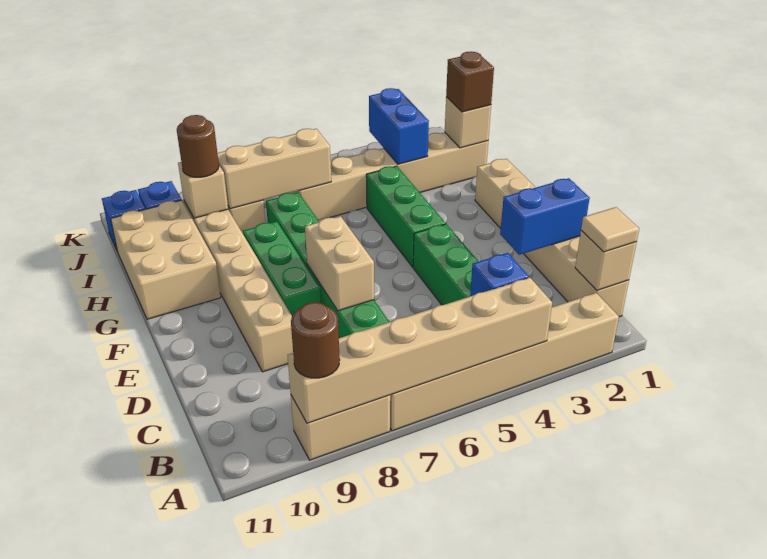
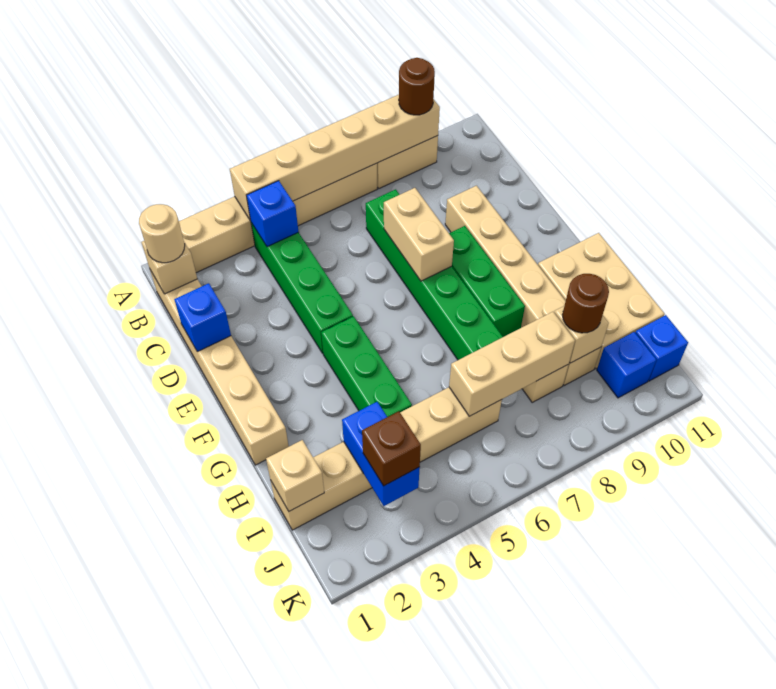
tan 1x1 tile [581,207,639,252] -> tan 1x1 round brick [139,204,185,263]
blue 1x2 brick [500,178,590,255] -> blue 1x1 brick [174,283,231,352]
brown 1x1 brick [446,51,494,112] -> brown 1x1 brick moved to [362,411,421,486]

